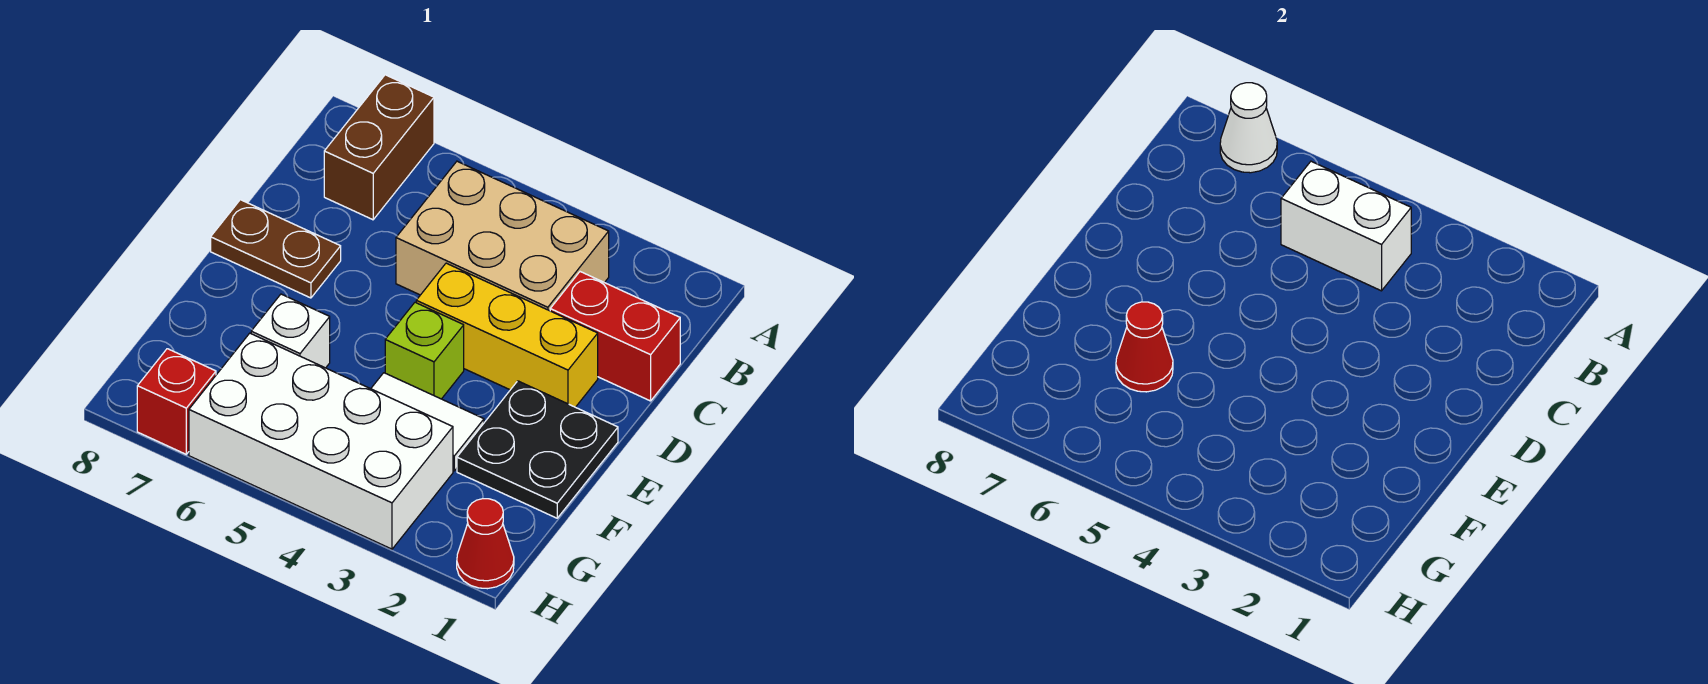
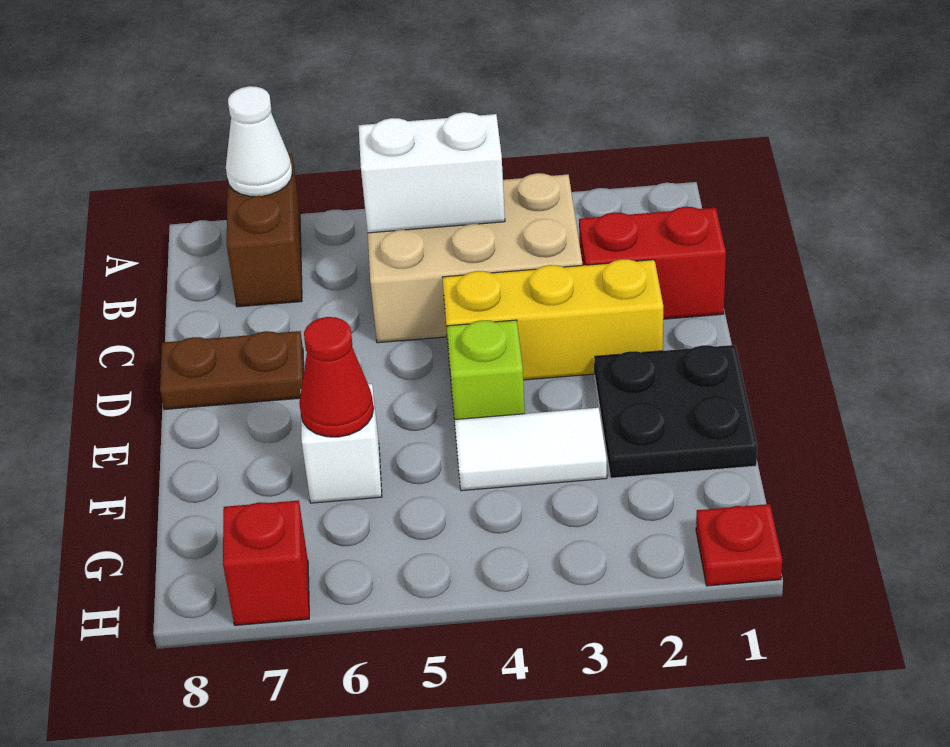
white 2x4 brick [189,333,453,549] -> none
red 1x1 cone [457,499,514,589] -> red 1x1 plate [696,504,782,586]

